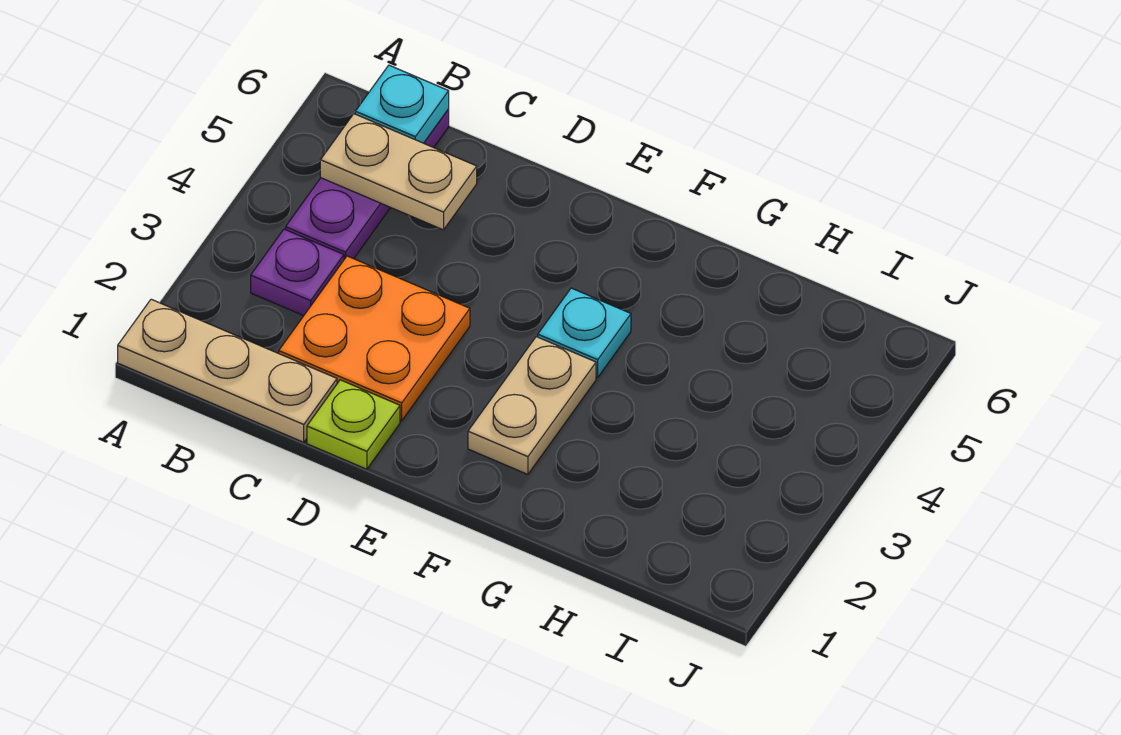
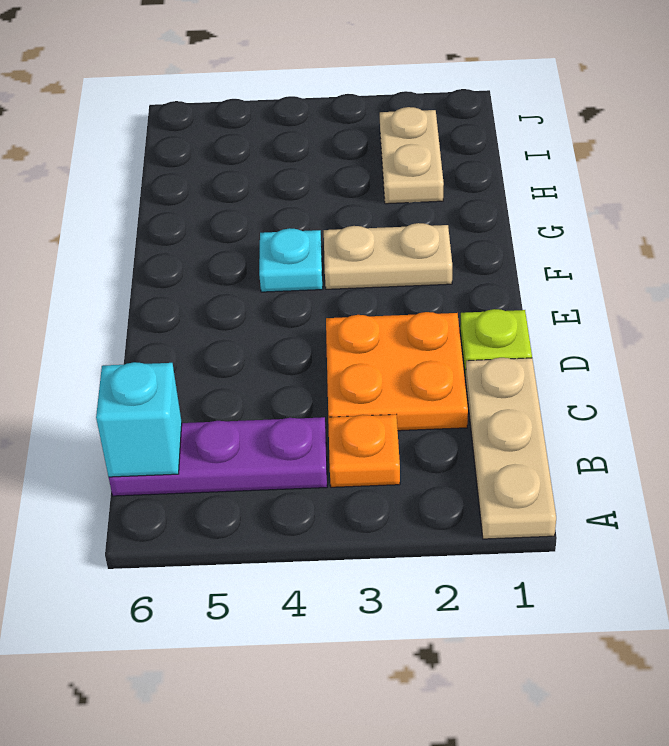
purple 1x1 plate [251,229,344,316] -> orange 1x1 plate [328,415,400,487]
tan 1x2 plate [320,114,477,230] -> tan 1x2 plate moved to [380,107,444,204]
cyan 1x1 plate [355,65,449,143] -> cyan 1x1 brick [96,362,182,477]

